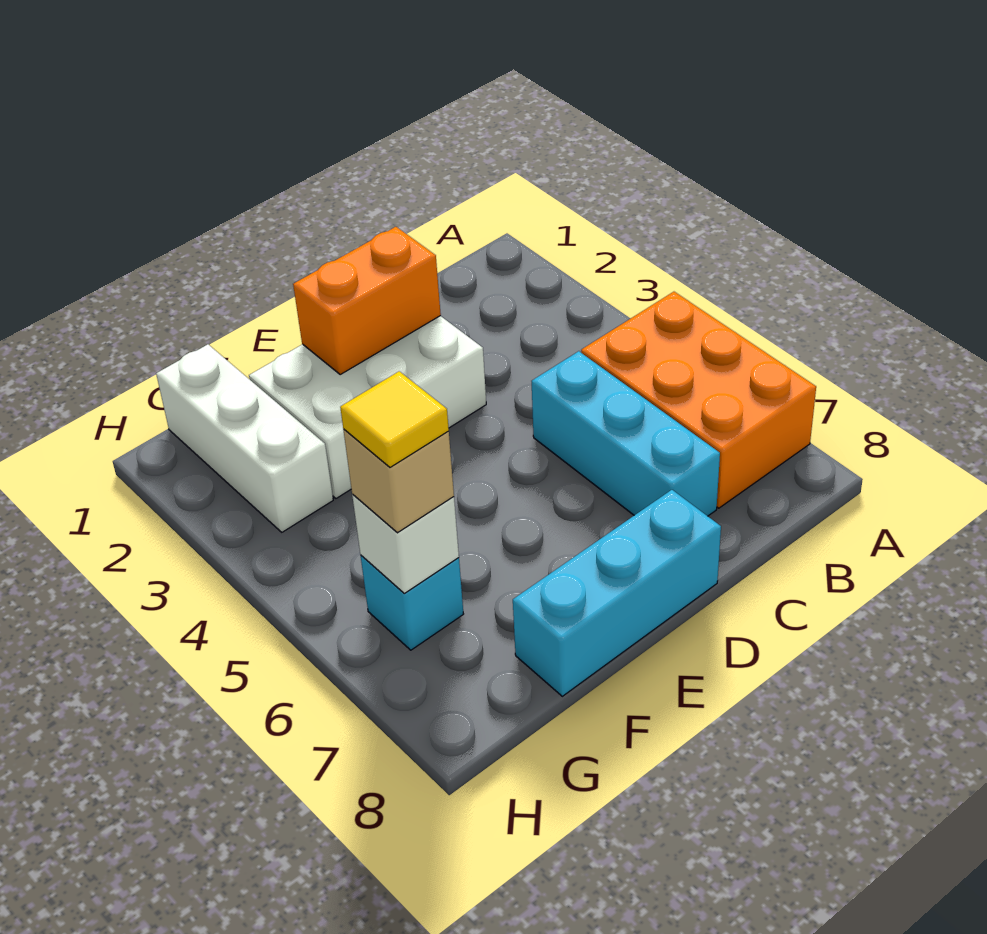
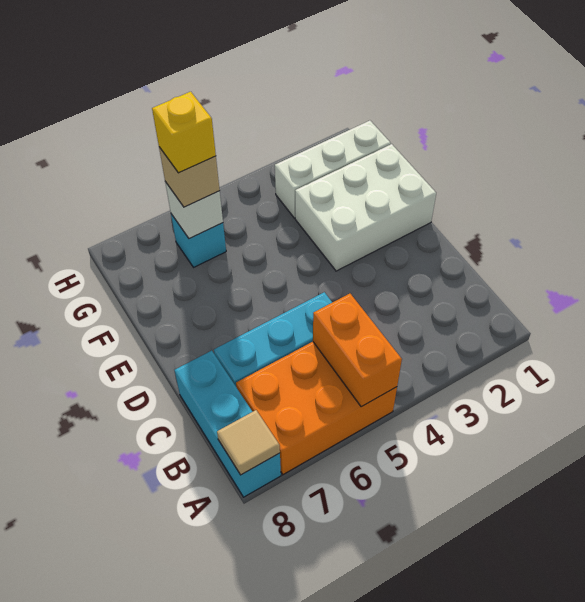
none -> tan 1x1 tile [217,410,280,475]
white 2x3 brick [249,316,486,498] -> white 2x3 brick turned to [295,144,436,271]
orange 1x2 brick [293,227,441,375] -> orange 1x2 brick moved to [313,294,402,407]
cyan 1x3 brick [513,490,721,696] -> cyan 1x3 brick moved to [175,351,281,497]
yellow 1x1 tile [340,371,449,467] -> yellow 1x1 brick [152,92,216,173]

